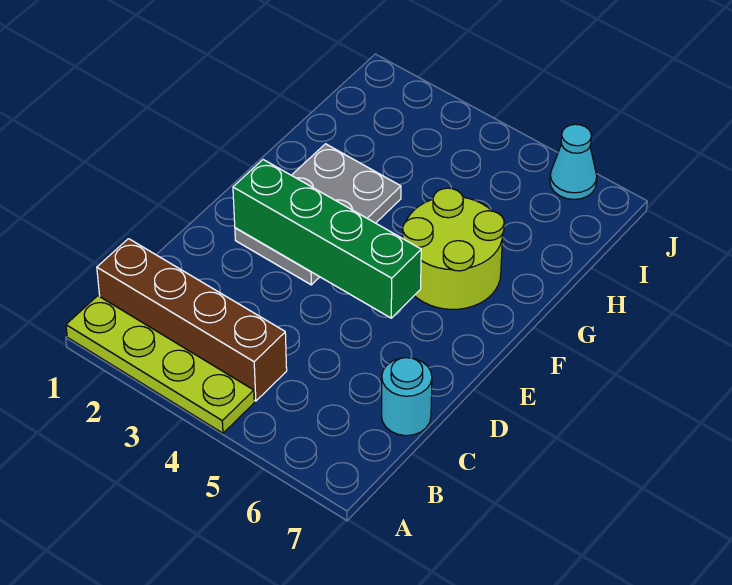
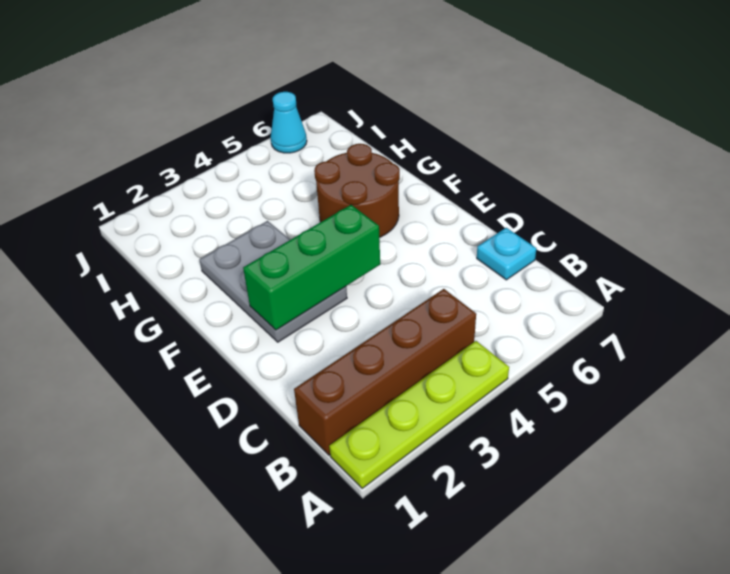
cyan 1x1 round brick [382,358,432,436] -> cyan 1x1 plate [477,228,536,280]
green 1x4 brick [233,160,421,318] -> green 1x3 brick [243,205,380,330]
lime 2x2 round brick [403,188,504,309] -> brown 2x2 round brick [314,144,400,238]

